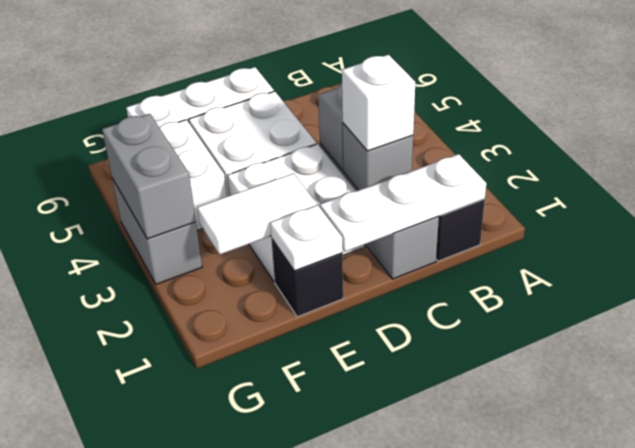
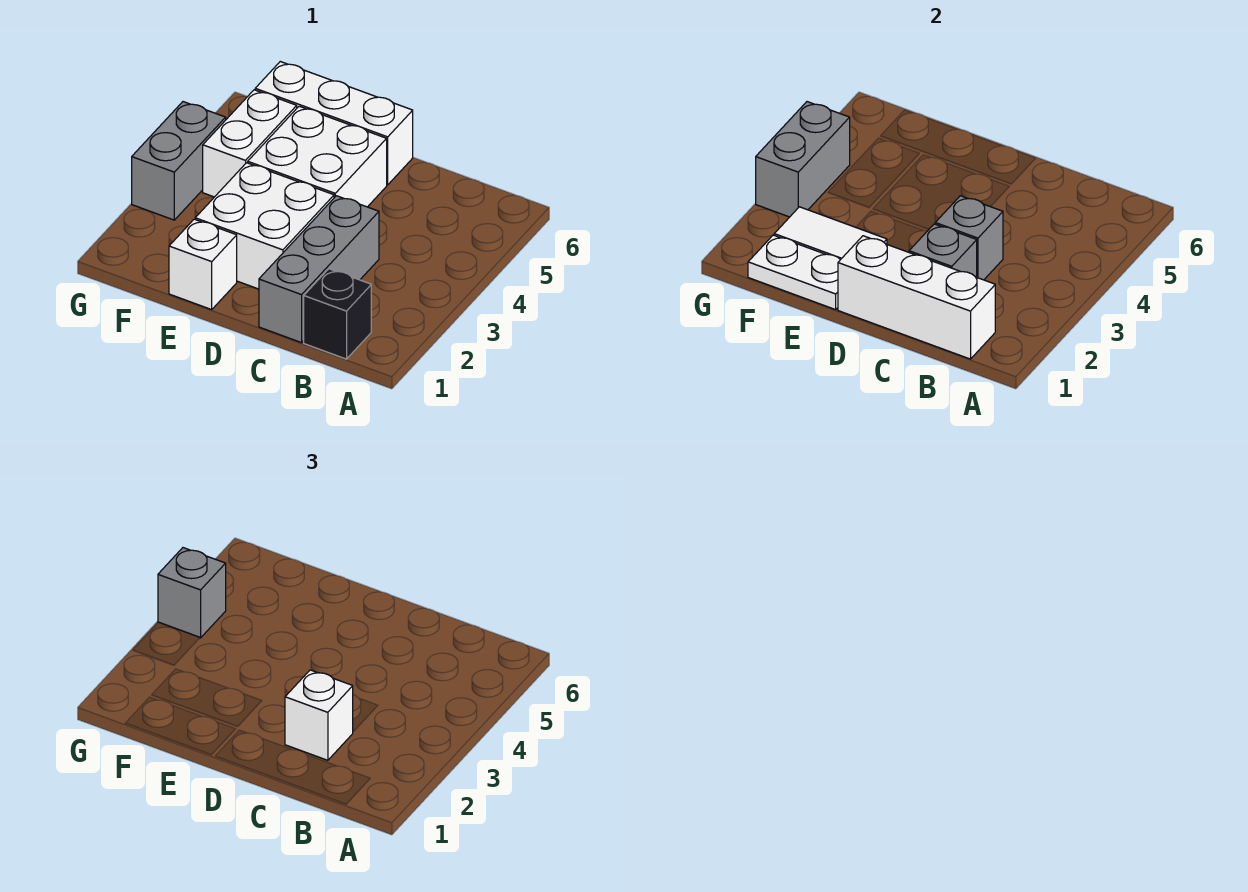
white 1x3 plate [320,154,486,252] -> white 1x3 brick [838,236,995,359]
black 1x1 brick [272,240,343,317] -> white 1x1 brick [169,219,237,310]
white 1x1 plate [270,205,342,271] -> white 1x2 plate [748,235,841,310]
none -> grey 1x1 brick [158,548,226,638]

